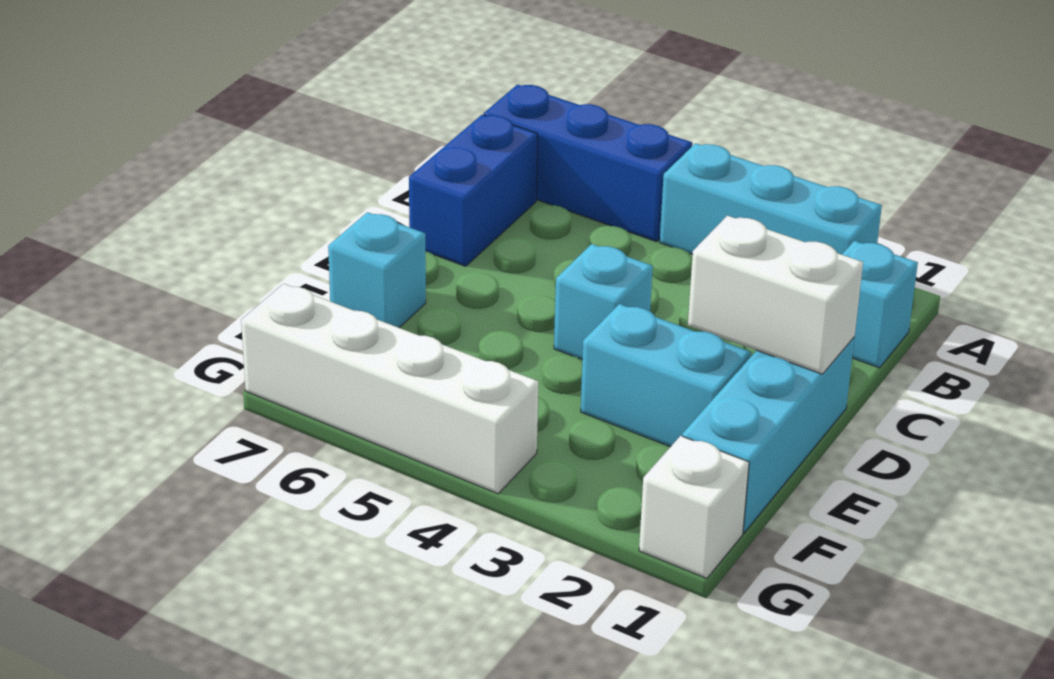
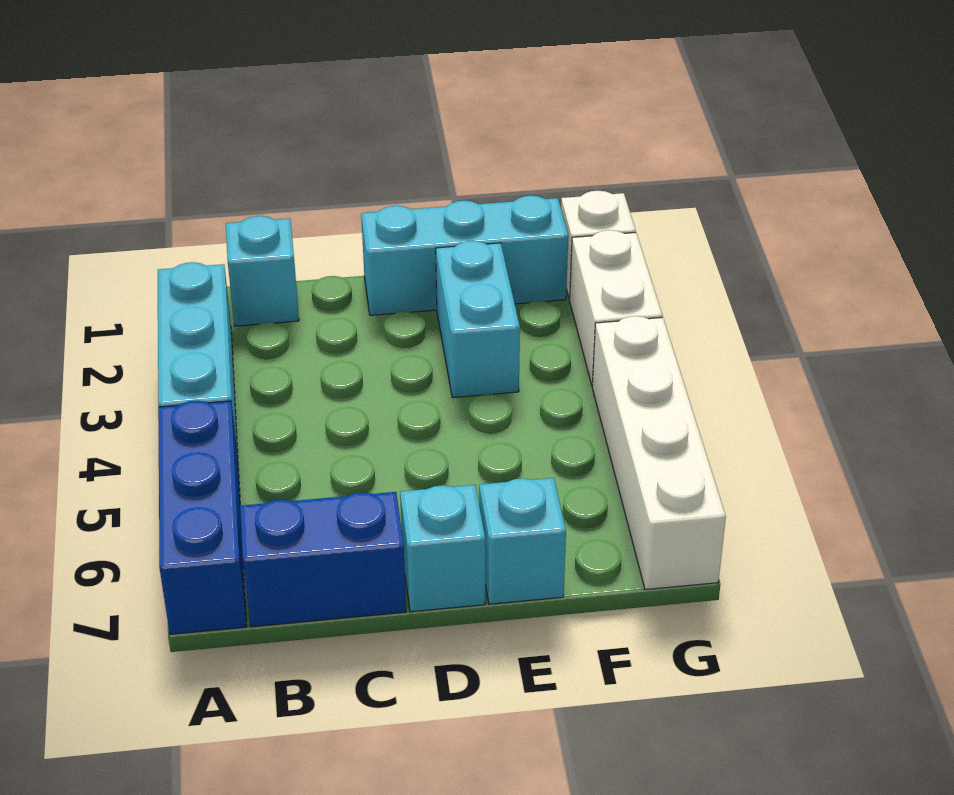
white 1x2 brick [688,216,863,374] -> white 1x2 brick moved to [570,230,663,385]
cyan 1x1 brick [554,244,653,359] -> cyan 1x1 brick moved to [400,485,485,612]

